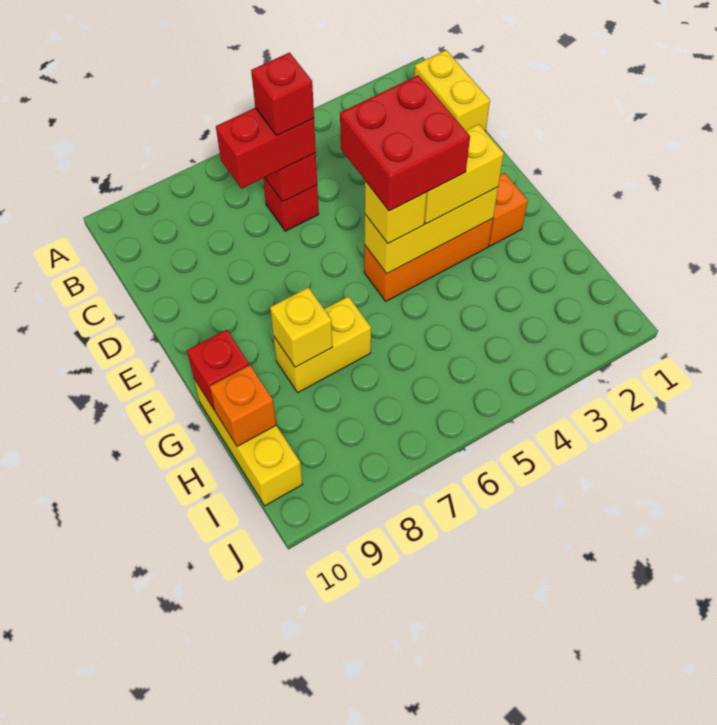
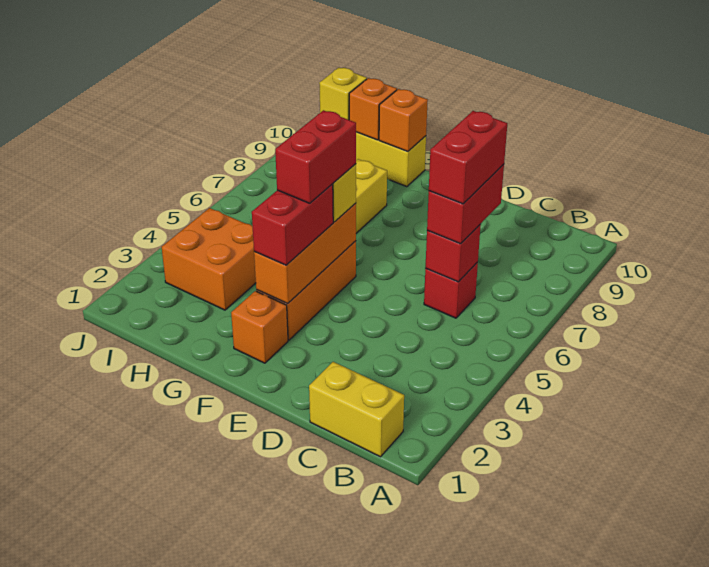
red 1x1 brick [251,53,314,135] -> red 1x2 brick [429,111,507,204]
red 2x2 brick [340,75,470,211] -> red 1x2 brick [275,110,356,203]
yellow 1x3 brick [365,187,498,274] -> orange 1x3 brick [254,203,356,304]
yellow 1x2 brick [424,124,504,224] -> red 1x2 brick [252,184,333,265]
yellow 1x1 brick [270,287,333,367] -> yellow 1x1 brick moved to [319,68,367,120]
red 1x1 brick [187,330,249,411] -> orange 1x1 brick [379,89,428,152]
none -> orange 2x2 brick [162,208,256,310]

